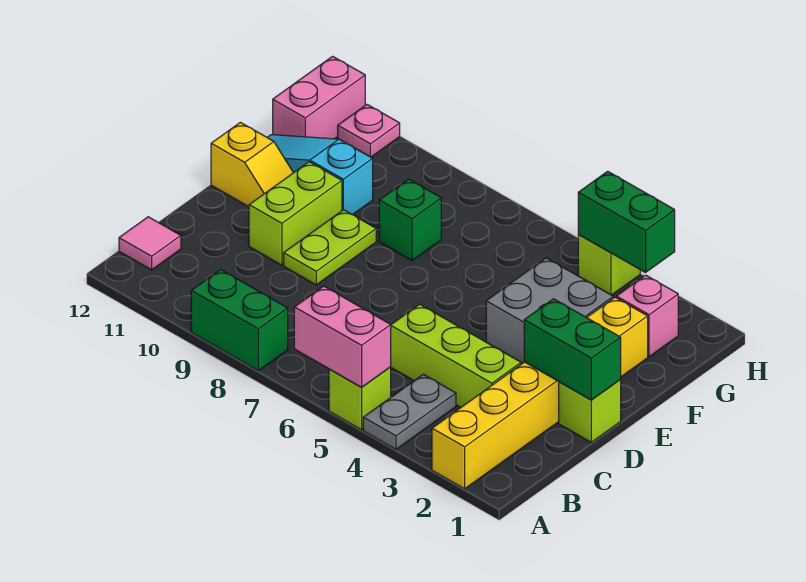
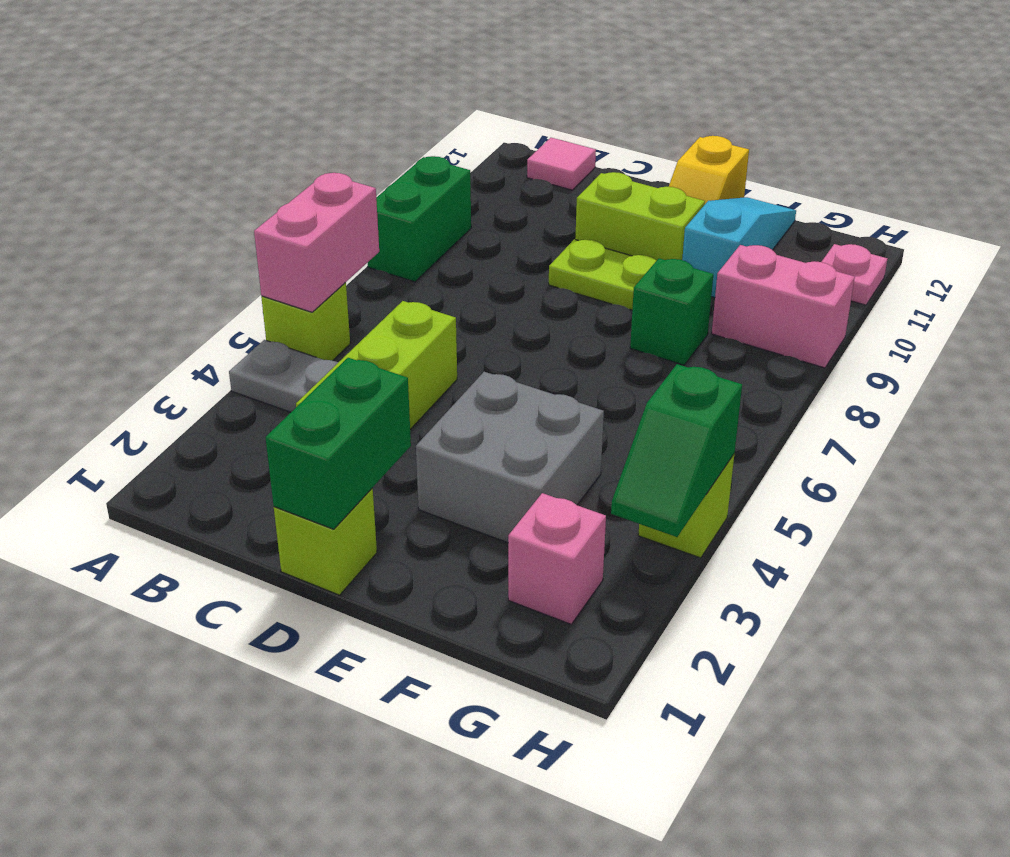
yellow 1x6 brick [432,297,648,489] -> none
pink 1x2 brick [273,56,365,139] -> pink 1x2 brick moved to [712,245,855,368]
green 1x2 brick [578,171,675,273] -> green 1x2 slope [611,364,742,537]

